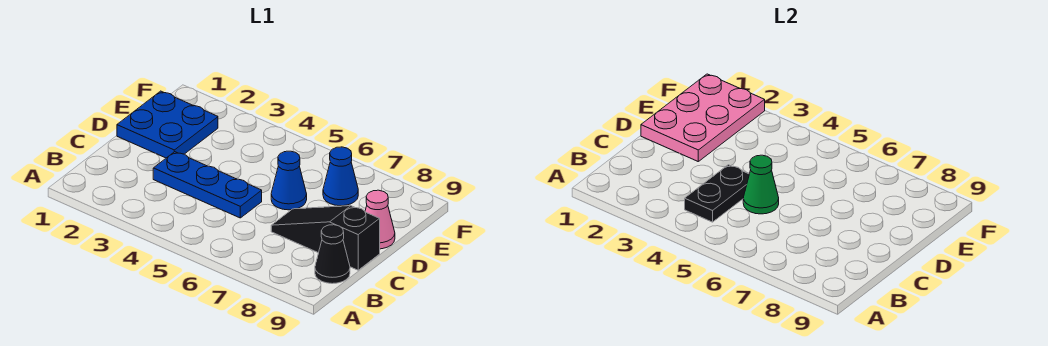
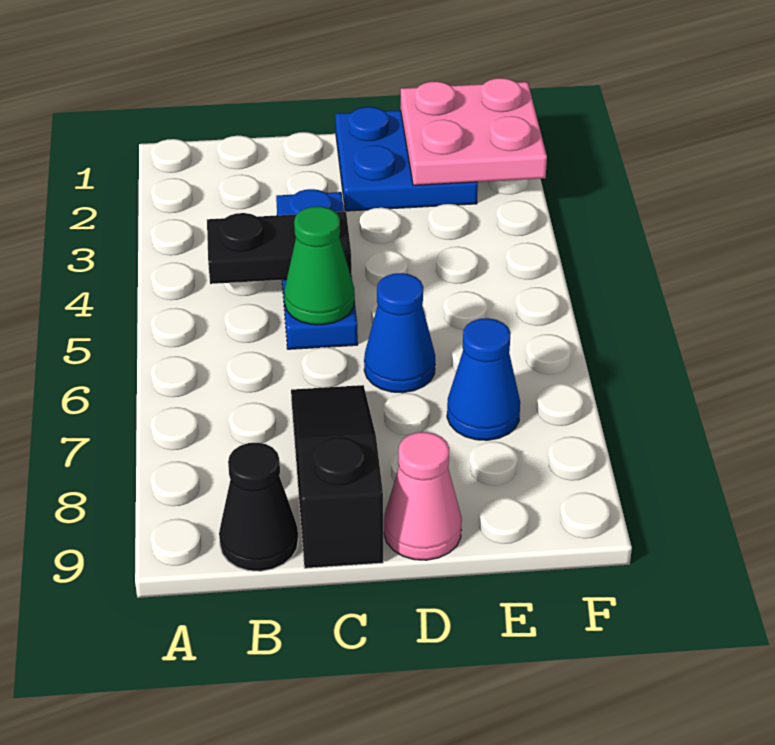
pink 2x3 plate [641,74,765,161] -> pink 2x2 plate [401,78,547,185]

